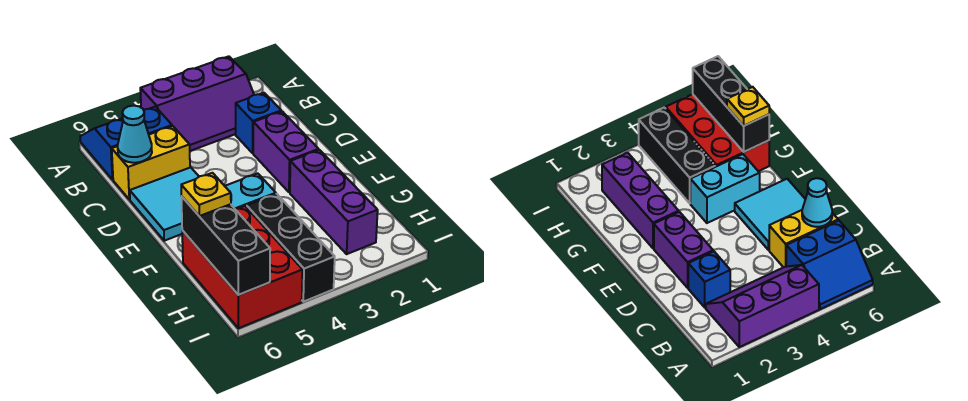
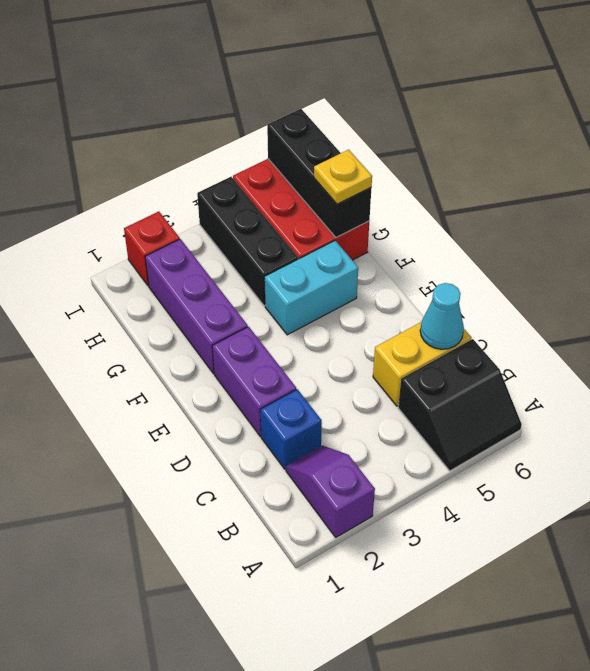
purple 2x3 slope [140,56,254,151] -> purple 1x2 slope [286,446,375,537]
blue 2x2 slope [80,107,172,180] -> black 2x2 slope [398,339,522,471]
cyan 2x2 tile [130,167,199,241] -> none
none -> red 1x1 brick [124,211,180,286]

